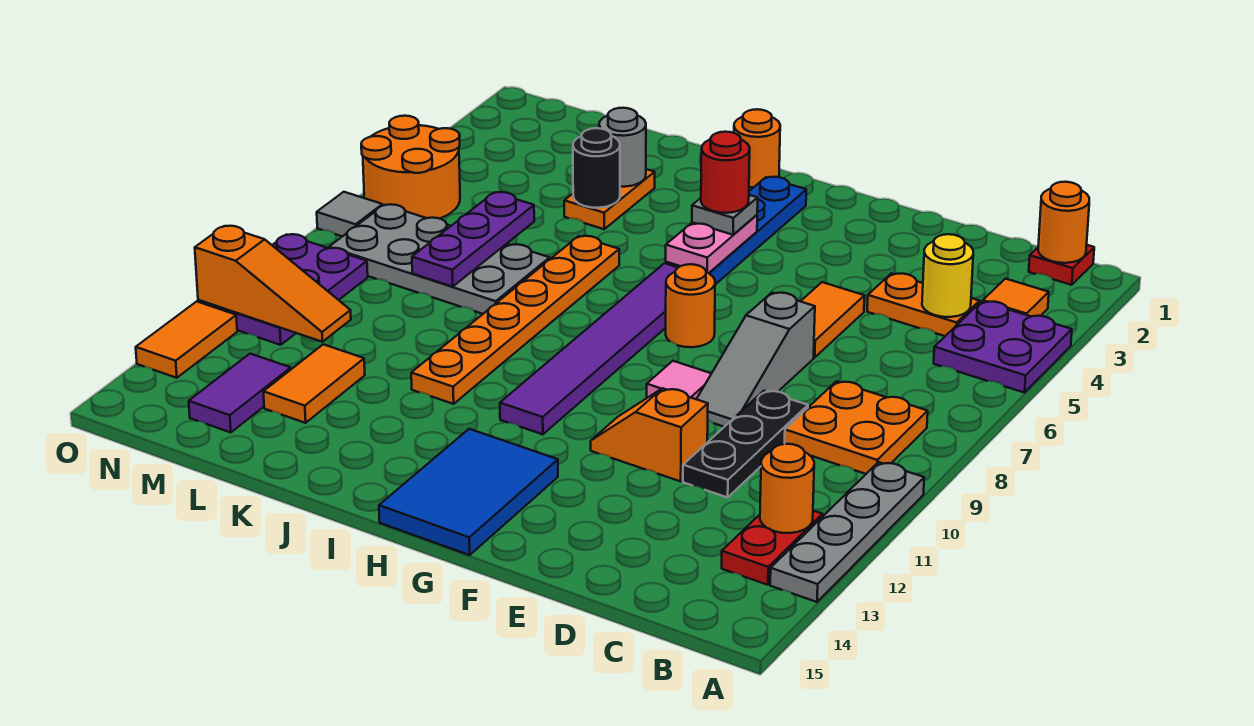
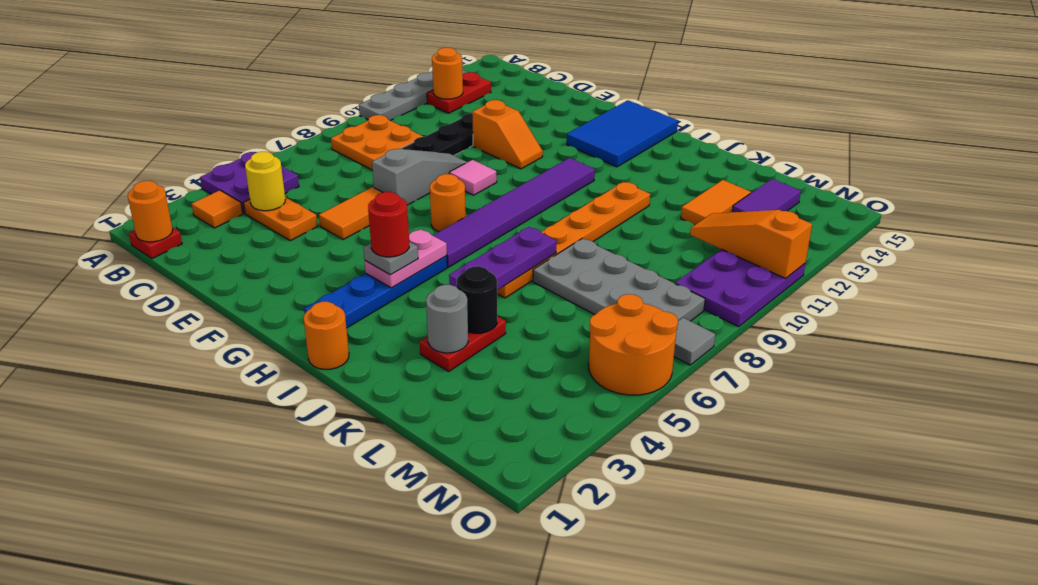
orange 1x2 plate [564,169,655,229] -> red 1x2 plate [420,316,506,371]
purple 1x3 plate [412,192,534,287] -> purple 1x3 plate moved to [449,227,556,290]
orange 1x2 tile [136,301,237,378] -> none

